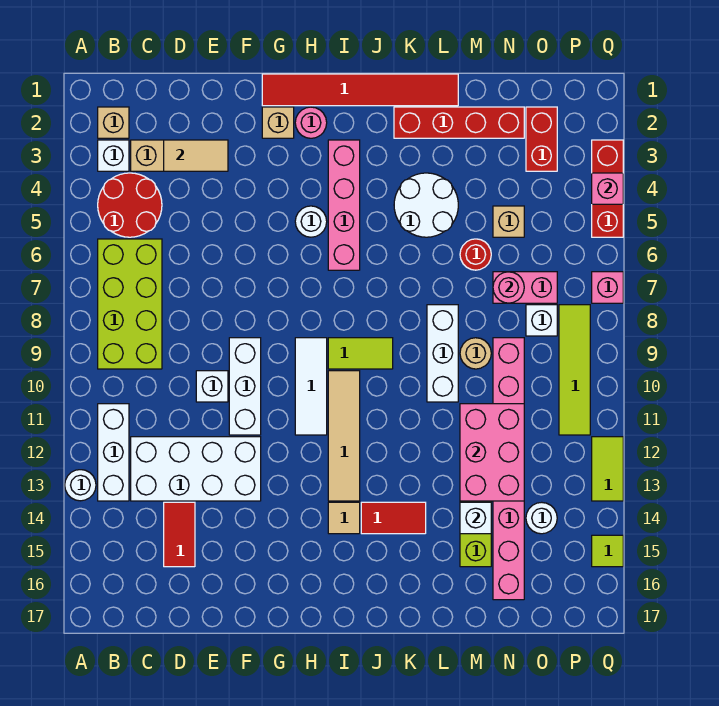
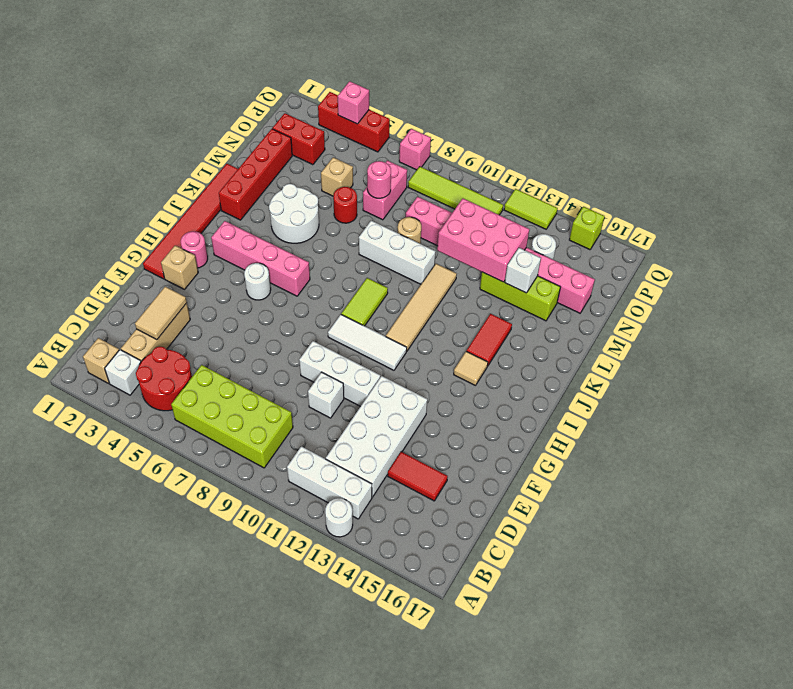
tan 1x4 tile [328,371,360,501] -> tan 1x4 tile turned to [386,264,457,351]
white 1x1 brick [526,305,557,336] -> none
lime 1x1 tile [592,535,623,567] -> lime 1x1 brick [569,207,605,250]

